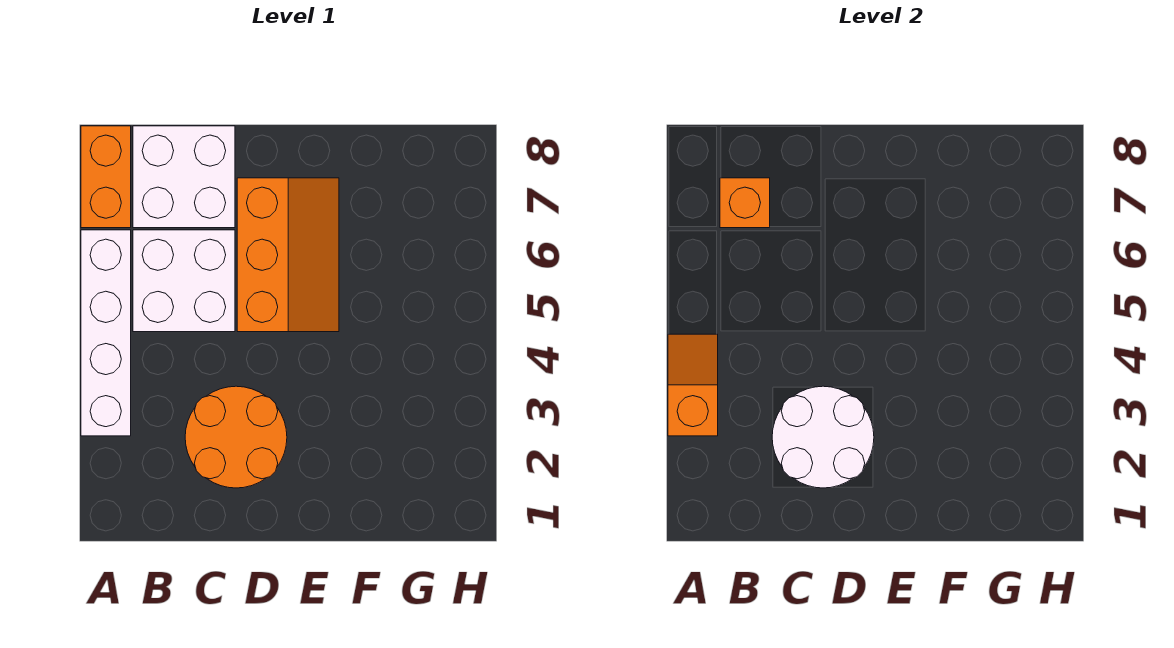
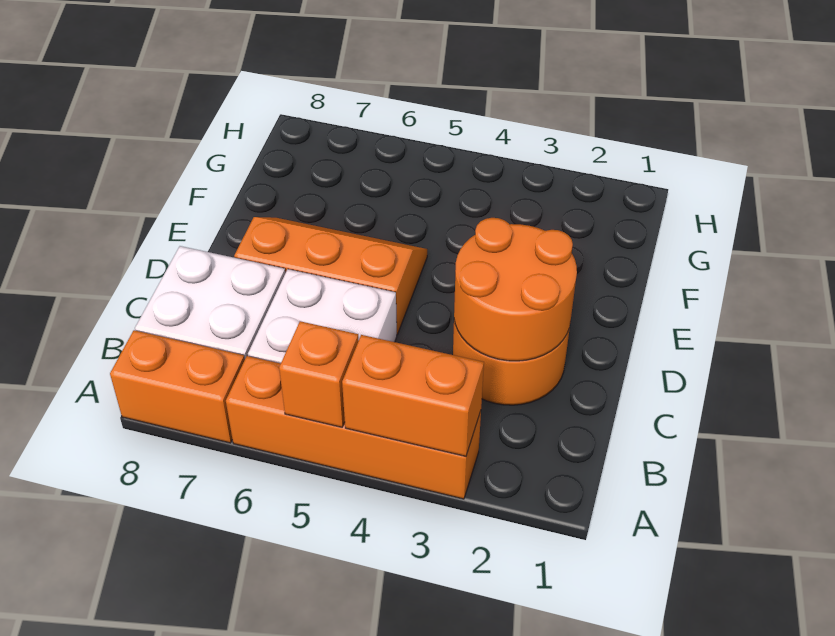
white 1x4 brick [81,230,131,436] -> orange 1x4 brick [226,356,481,499]
orange 1x2 slope [668,334,718,436] -> orange 1x2 brick [342,335,484,456]
orange 1x1 brick [720,178,770,228] -> orange 1x1 brick moved to [279,321,359,427]
white 2x2 round brick [772,386,874,488] -> orange 2x2 round brick [454,218,577,361]

